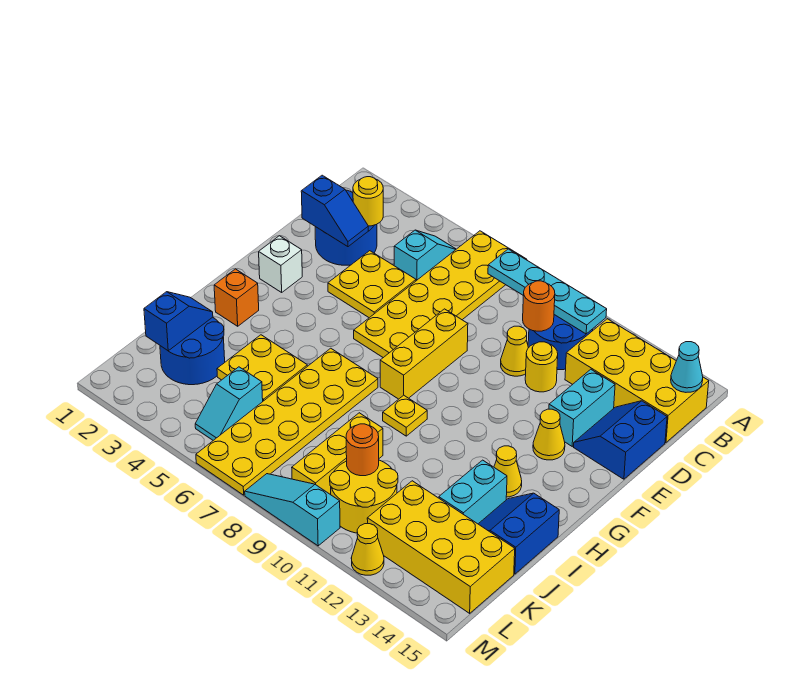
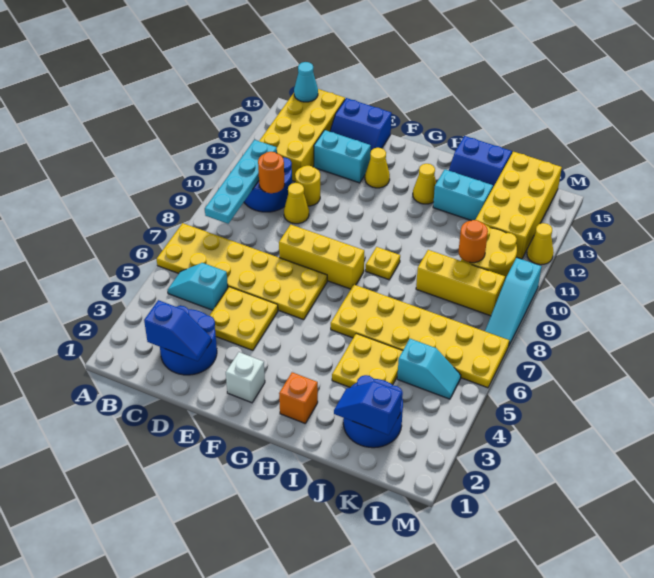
yellow 1x1 round brick [353,177,383,226] -> none
blue 1x2 slope [301,175,368,247] -> blue 1x2 slope turned to [144,300,211,361]

